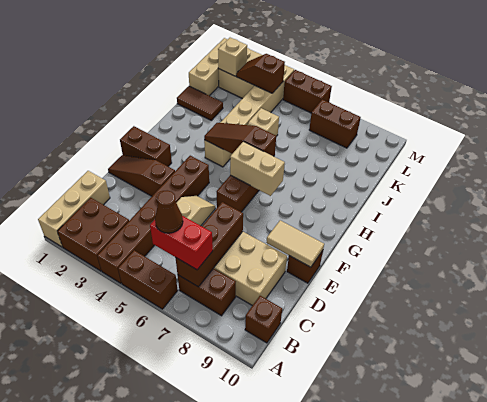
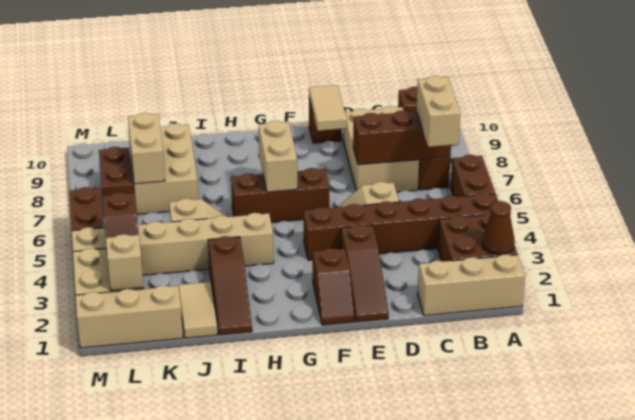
red 1x2 brick [150,216,213,270] -> tan 1x2 brick [416,76,460,147]
brown 1x1 cone [155,190,183,233] -> brown 1x1 cone moved to [482,201,515,255]
brown 1x2 brick [120,126,172,166] -> brown 1x2 slope [313,248,355,325]
brown 1x3 slope [204,123,276,156] -> brown 1x3 slope moved to [208,236,252,335]
brown 1x2 tile [177,86,223,120] -> tan 1x2 tile [179,282,218,338]
none -> tan 2x3 brick [129,123,198,214]
none -> tan 1x2 brick [128,113,165,184]

